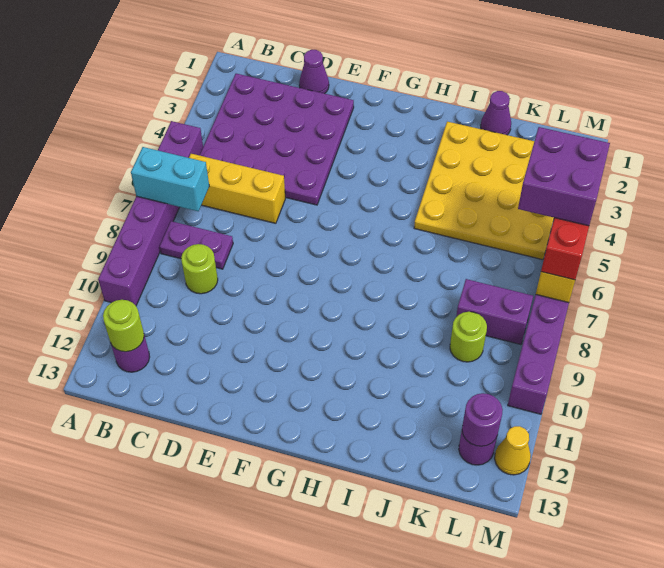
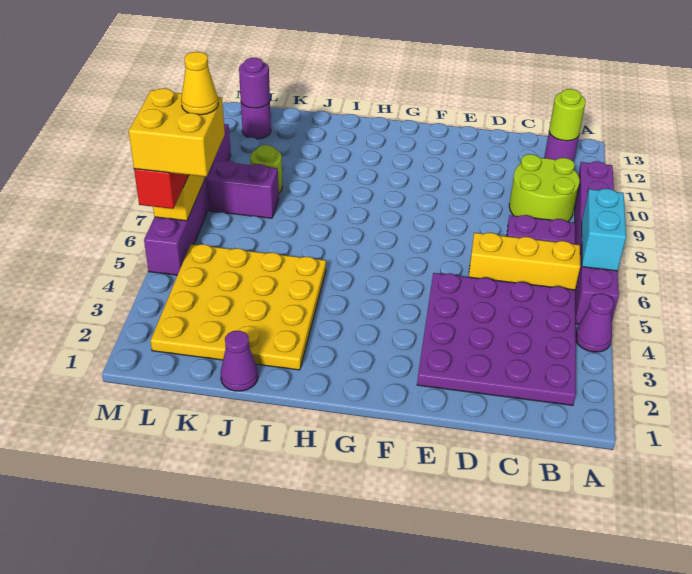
cyan 1x2 brick [131,147,209,211] -> cyan 1x2 brick turned to [582,189,626,271]
lime 1x1 round brick [181,244,218,294] -> lime 2x2 round brick [509,154,580,222]
purple 1x1 cone [299,50,329,94] -> purple 1x1 cone moved to [575,294,614,352]
purple 2x2 brick [518,127,610,226] -> yellow 2x2 brick [129,88,225,177]
yellow 1x1 cone [495,426,531,475] -> yellow 1x1 cone moved to [181,52,218,115]

